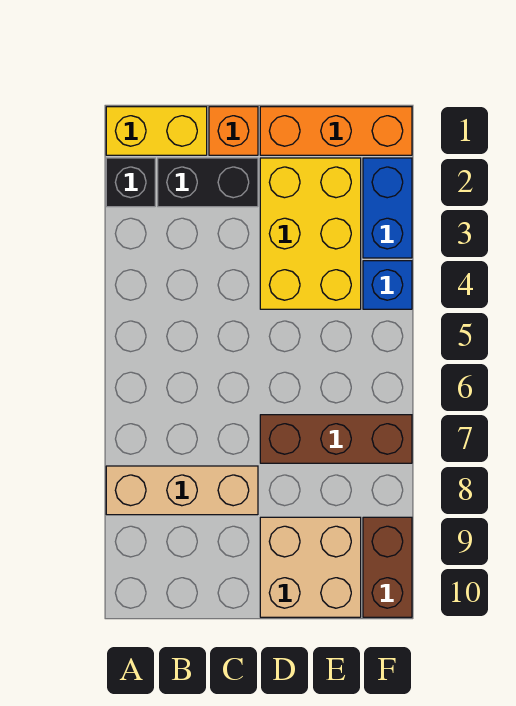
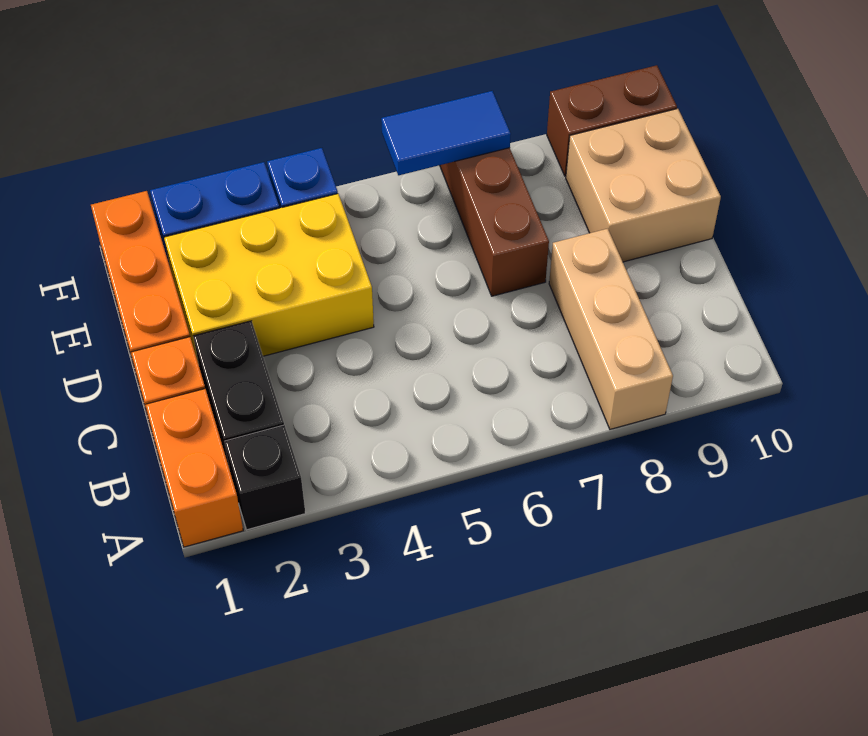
yellow 1x2 brick [106,107,207,155] -> orange 1x2 brick [146,389,243,547]
none -> blue 1x2 tile [381,91,511,175]

